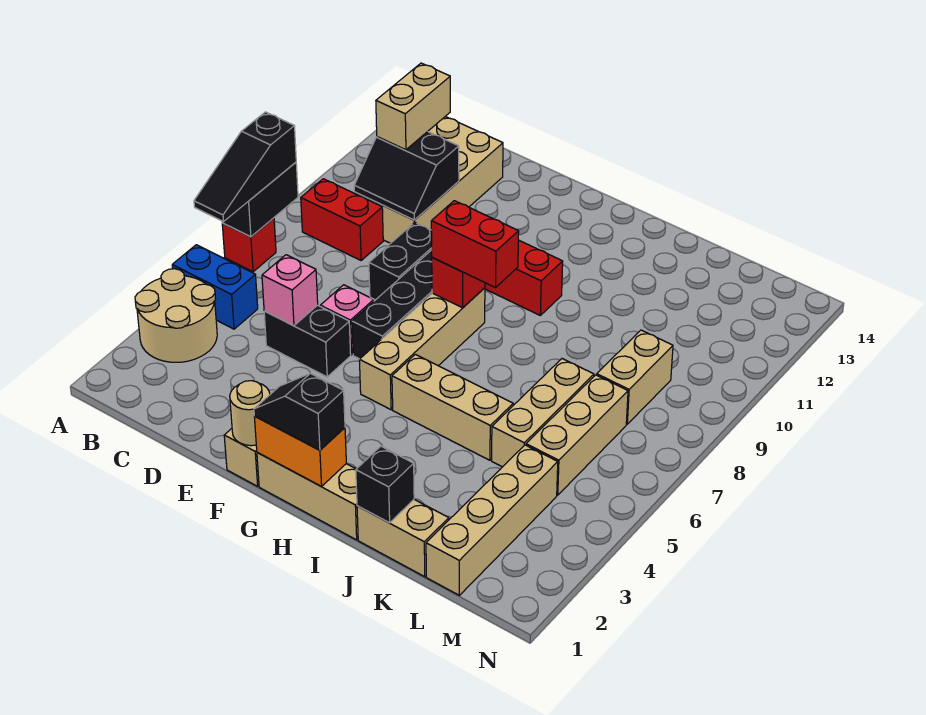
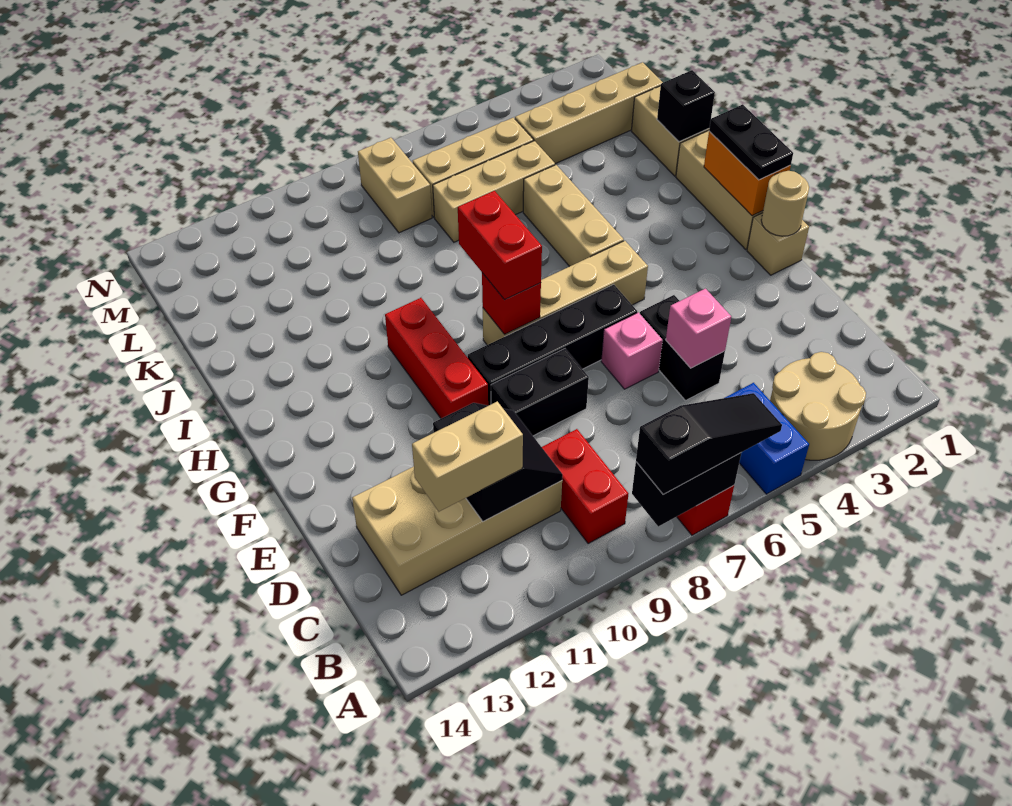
black 1x2 slope [254,373,345,450] -> black 1x2 plate [709,105,793,180]
tan 1x2 brick [597,330,673,424] -> tan 1x2 brick turned to [358,138,432,233]

